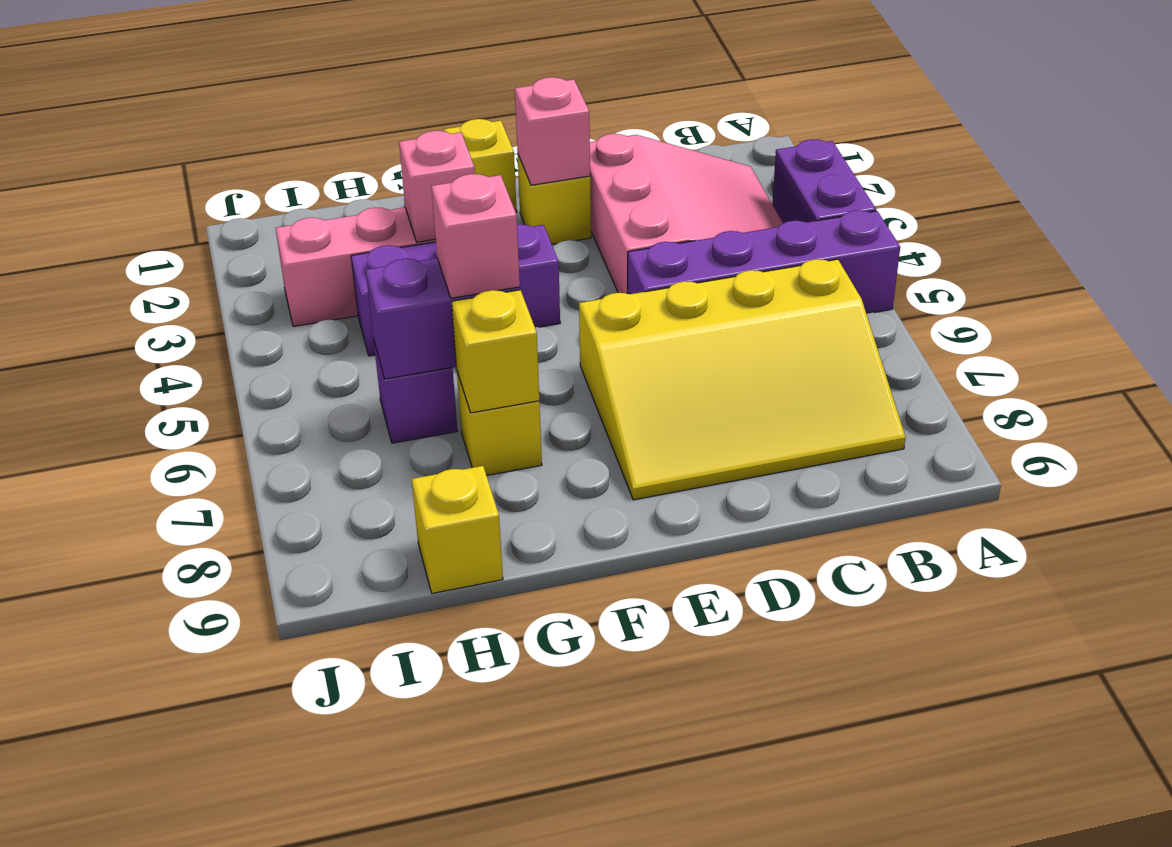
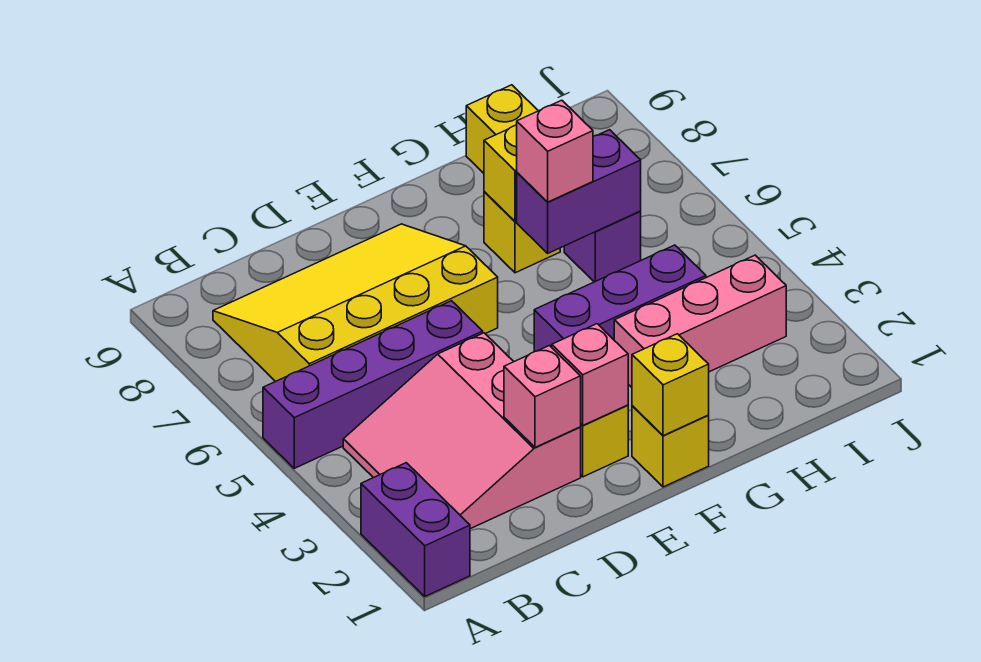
purple 1x2 brick [772,139,876,223] -> purple 1x2 brick moved to [361,463,470,596]
none -> yellow 1x1 brick [632,334,709,436]
pink 1x1 brick [399,131,475,242] -> pink 1x1 brick moved to [504,346,581,447]

